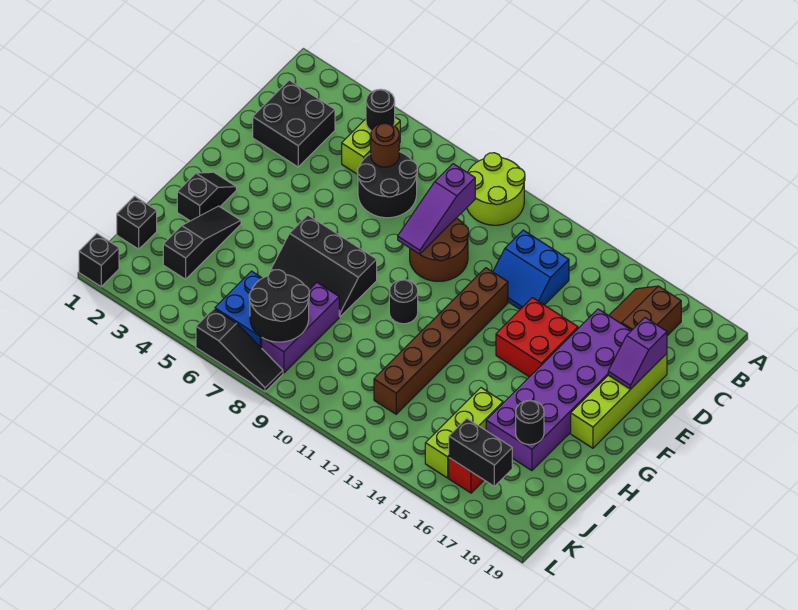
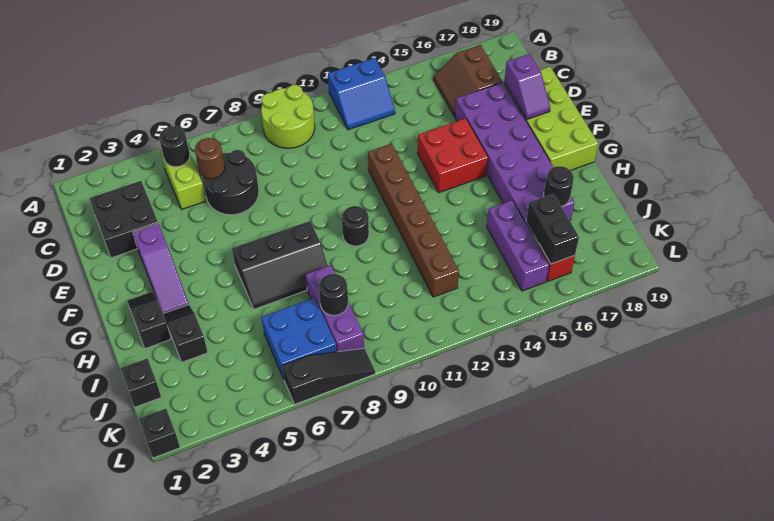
purple 1x3 slope [398,164,475,254] -> purple 1x3 slope moved to [133,223,189,314]
blue 2x2 slope [493,230,569,309] -> blue 2x2 slope moved to [328,58,395,130]
brown 2x2 round brick [410,218,469,281] -> none
lime 1x4 brick [571,354,667,448] -> lime 2x4 brick [504,67,598,171]
black 1x3 slope [163,206,241,279] -> black 1x2 slope [163,305,208,362]
lime 1x3 brick [425,388,503,478] -> purple 1x3 brick [487,200,549,291]
black 2x2 round brick [249,270,309,342] -> black 1x1 round brick [319,274,348,315]
black 1x2 brick [449,418,512,486] -> black 1x2 brick turned to [526,194,579,264]

